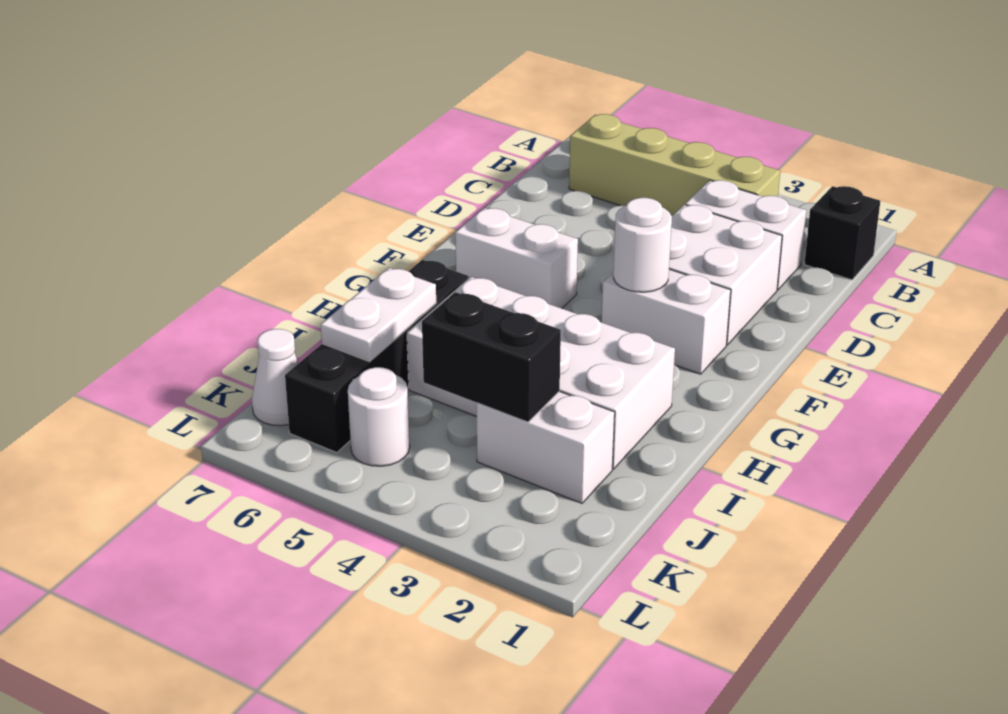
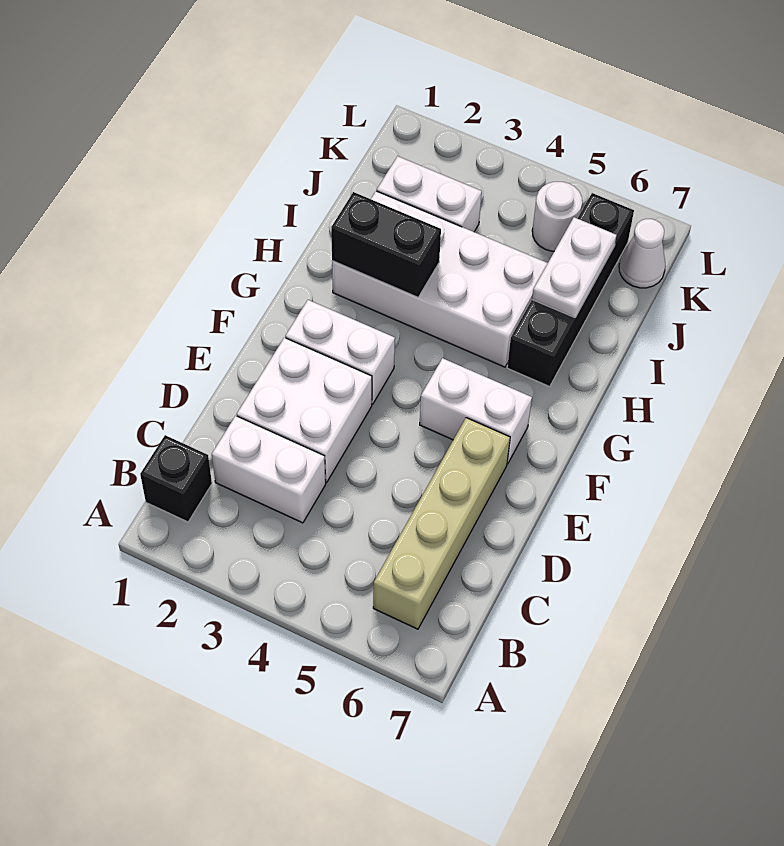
tan 1x4 brick [569,114,780,216] -> tan 1x4 brick turned to [373,418,510,629]
white 1x1 round brick [613,198,672,292] -> none
black 1x2 brick [422,292,561,422] -> black 1x2 brick moved to [331,192,441,297]

